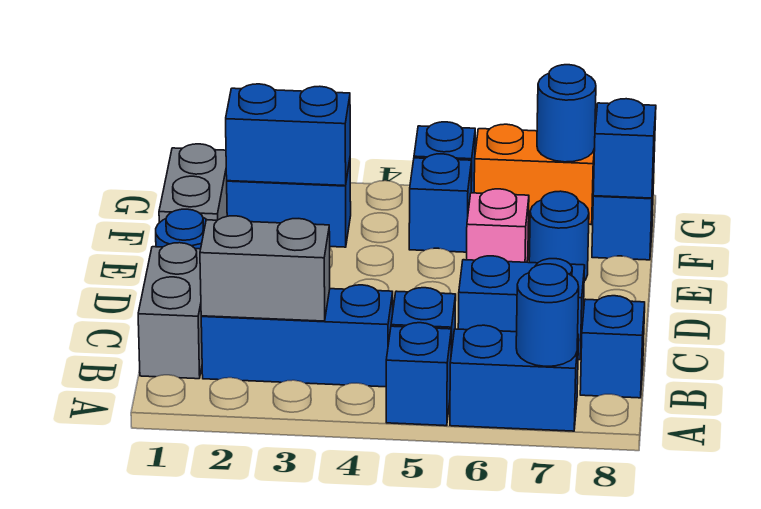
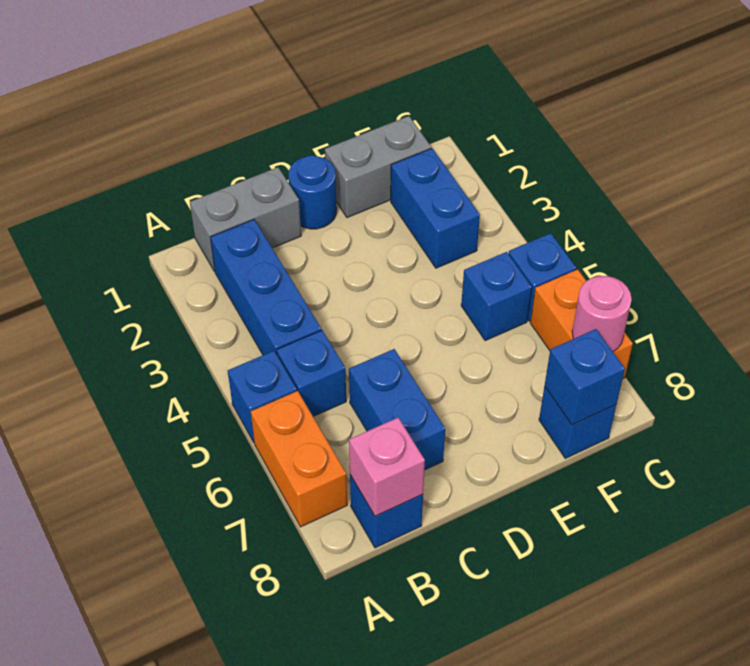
blue 1x2 brick [450,325,579,431] -> orange 1x2 brick [251,391,347,527]
blue 1x1 round brick [516,264,579,366] -> none
grey 1x2 brick [200,216,330,321] -> none
pink 1x1 brick [467,189,529,262] -> pink 1x1 brick moved to [349,418,425,516]
blue 1x1 round brick [529,191,589,281] -> none
blue 1x2 brick [226,84,350,186] -> none
blue 1x1 round brick [537,65,596,162] -> pink 1x1 round brick [572,276,632,351]

